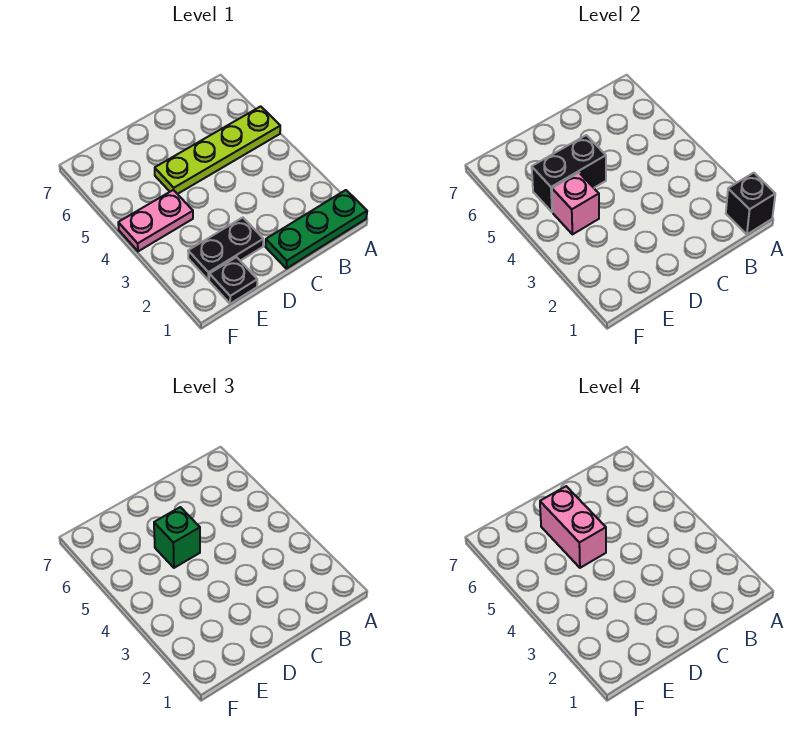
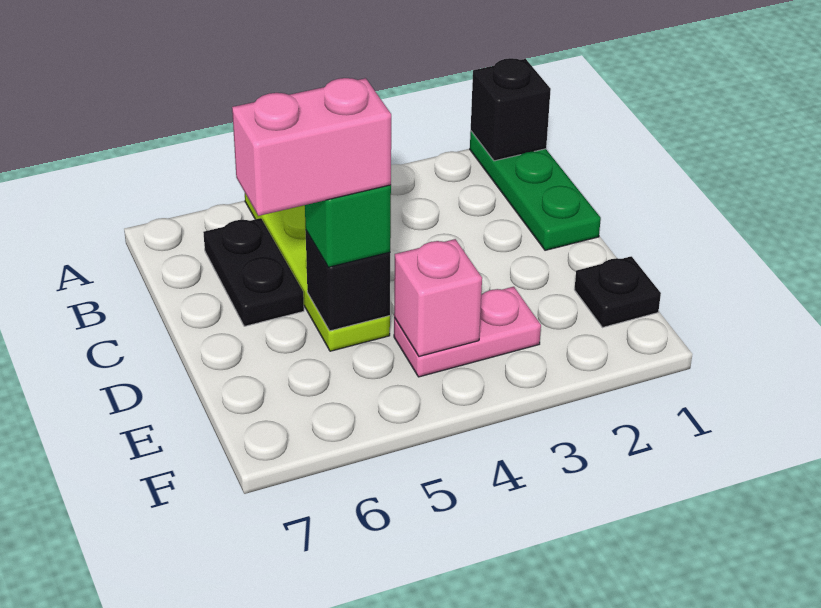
black 1x2 plate [188,218,263,280] -> black 1x2 plate moved to [203,218,304,326]
black 1x2 brick [532,135,606,212] -> black 1x1 brick [306,231,390,331]
pink 1x2 plate [118,190,193,251] -> pink 1x2 plate turned to [394,287,541,377]

